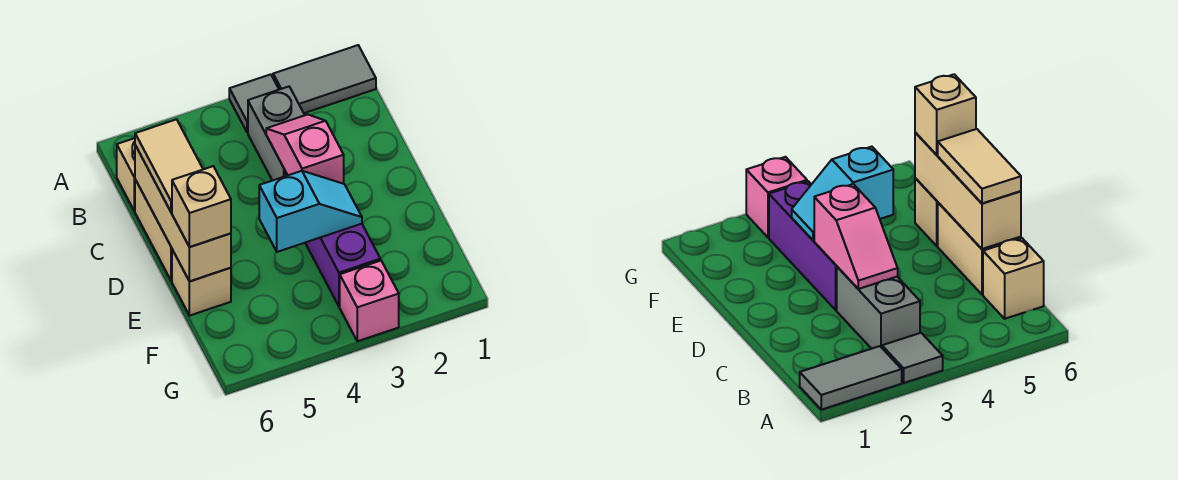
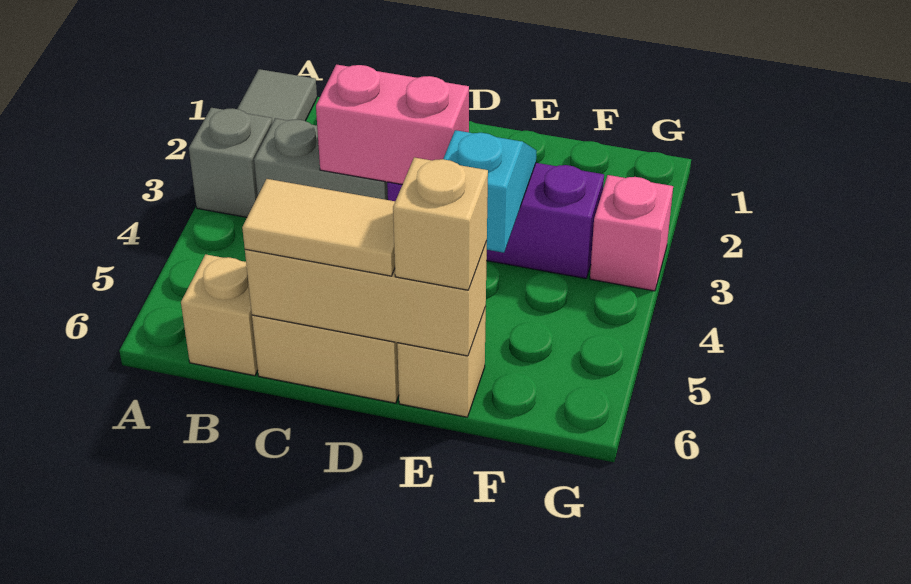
grey 1x1 tile [229,74,279,132] -> grey 1x1 brick [189,108,272,217]
pink 1x2 slope [266,115,344,184] -> pink 1x2 brick [316,65,469,184]

